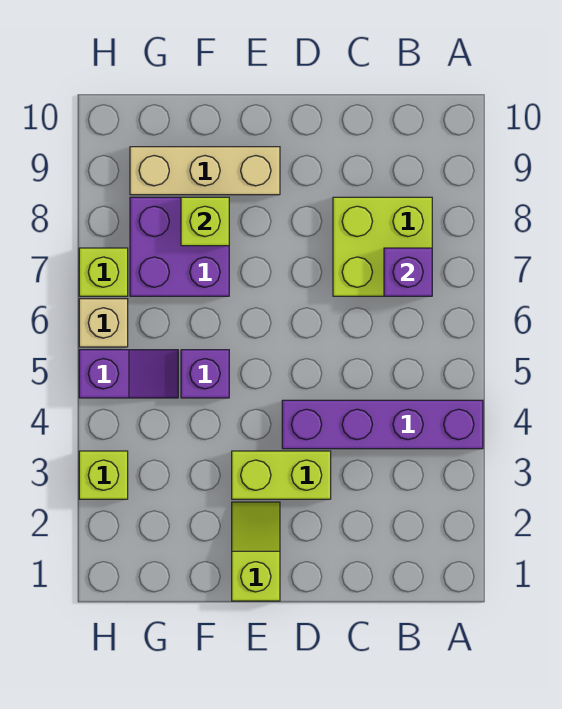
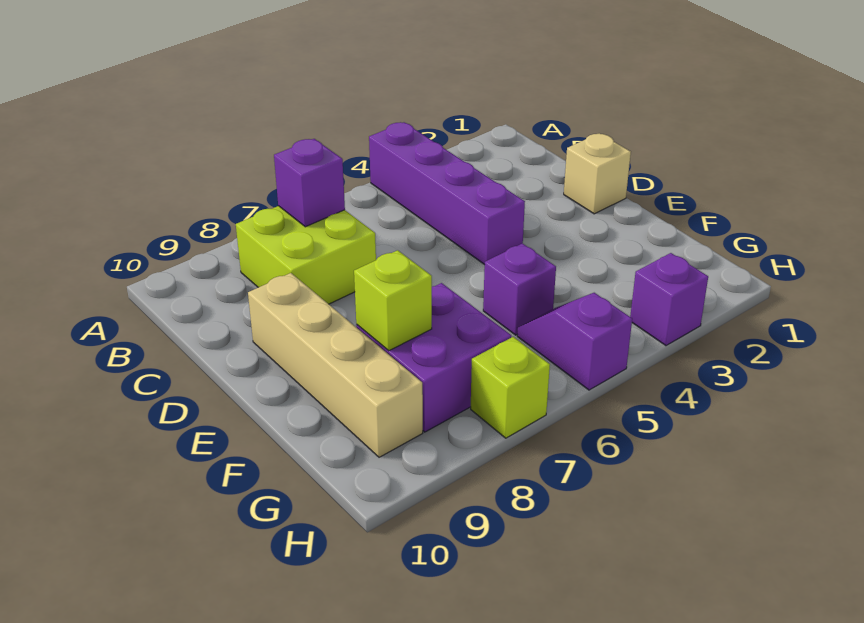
lime 1x2 brick [232,451,331,499] -> none
lime 1x2 slope [232,502,280,601] -> none
tan 1x3 brick [130,147,280,195] -> tan 1x4 brick [248,273,423,457]
lime 1x1 brick [79,451,128,499] -> purple 1x1 brick [630,253,708,346]
tan 1x1 brick [79,299,128,347] -> tan 1x1 brick moved to [564,134,631,214]

